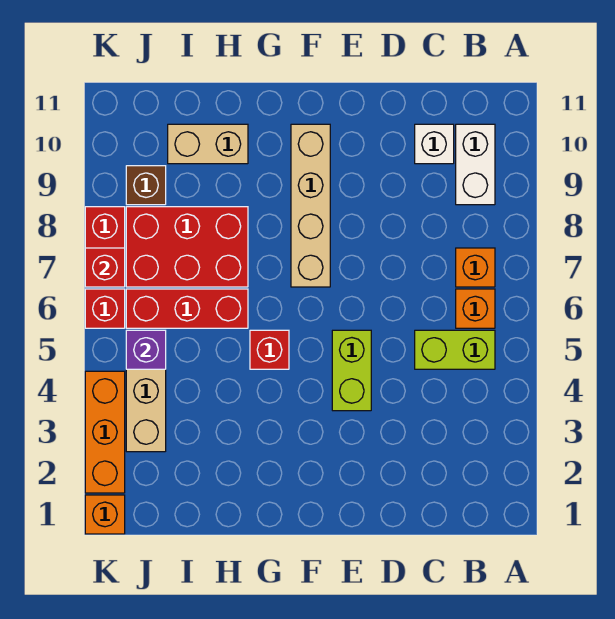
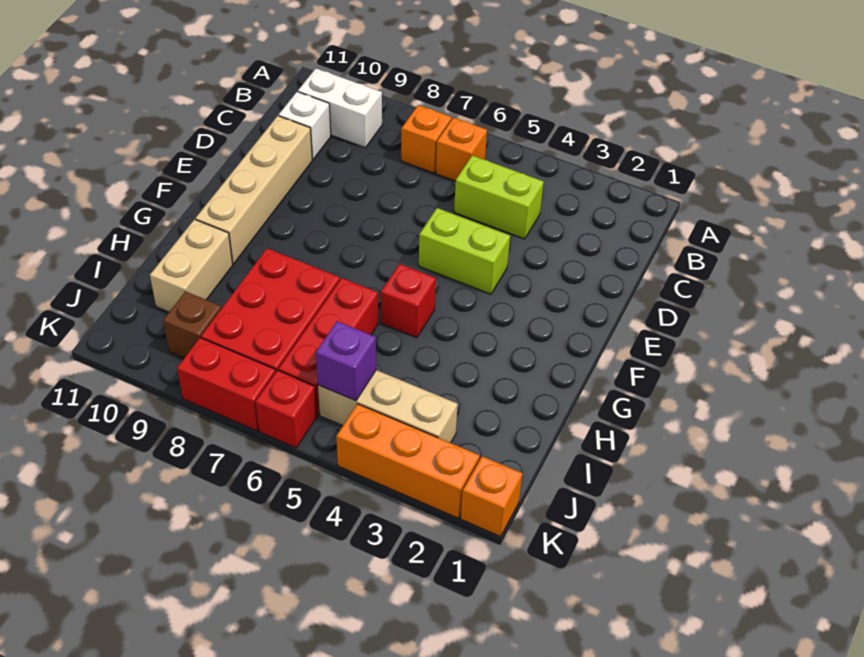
lime 1x2 brick [415,330,495,369] -> lime 1x2 brick turned to [454,155,544,239]
tan 1x4 brick [291,124,330,287] -> tan 1x4 brick turned to [195,116,312,264]
red 1x1 brick [85,248,125,287] -> none

